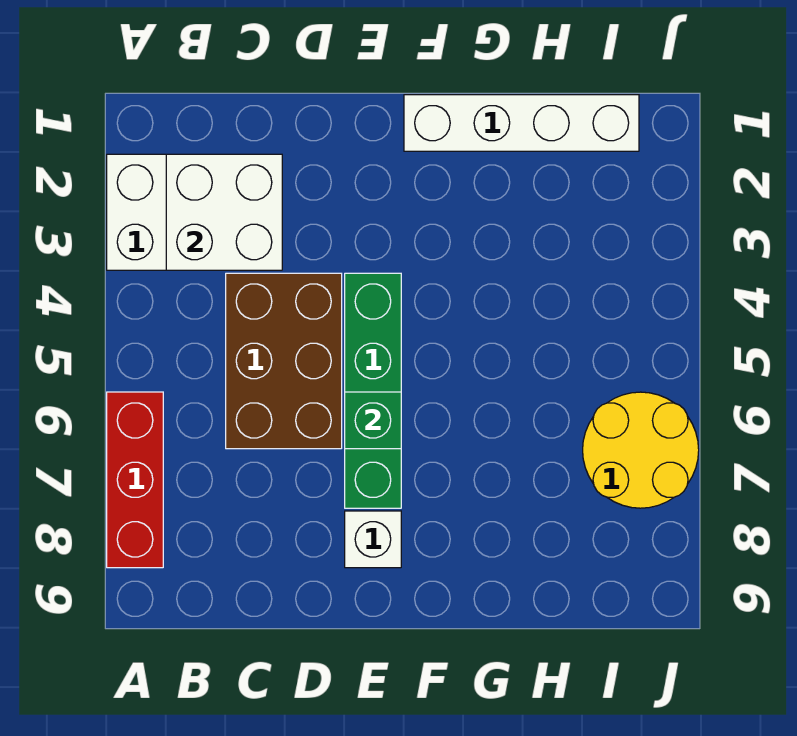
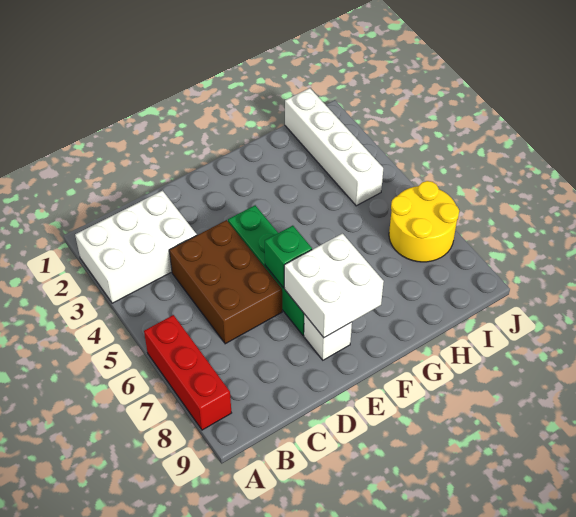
white 2x2 brick [166,154,282,270] -> white 2x2 brick moved to [284,233,384,338]
white 1x4 brick [404,95,639,151] -> white 1x4 brick turned to [285,88,383,206]

